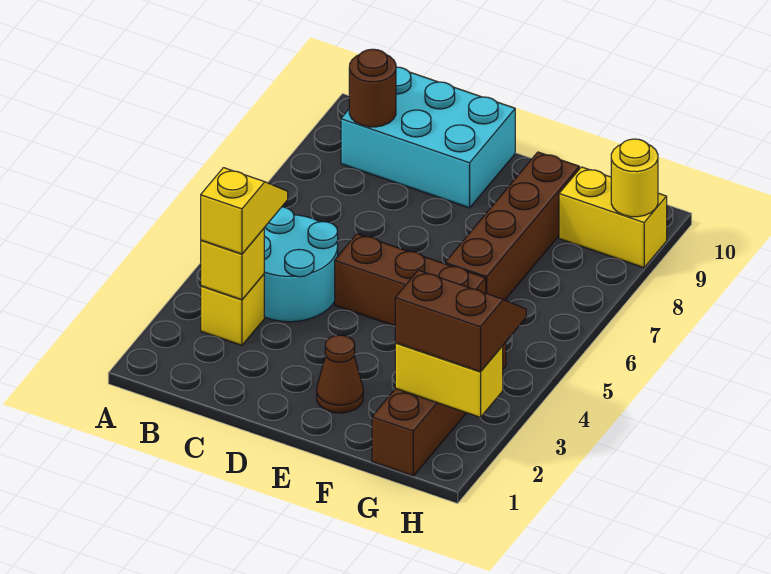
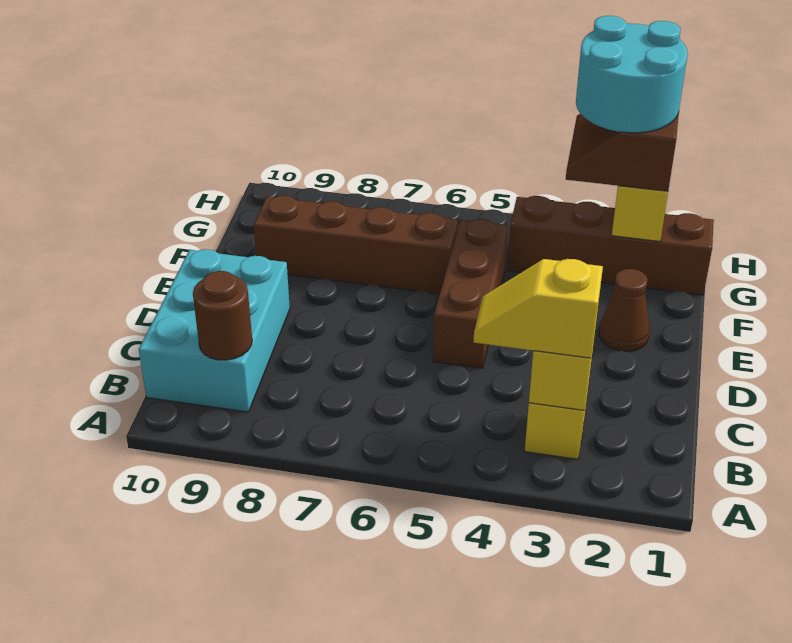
cyan 2x2 round brick [264,207,338,322] -> cyan 2x2 round brick moved to [576,16,688,133]
yellow 1x2 brick [559,167,667,268] -> none
yellow 1x1 round brick [611,139,658,217] -> none

